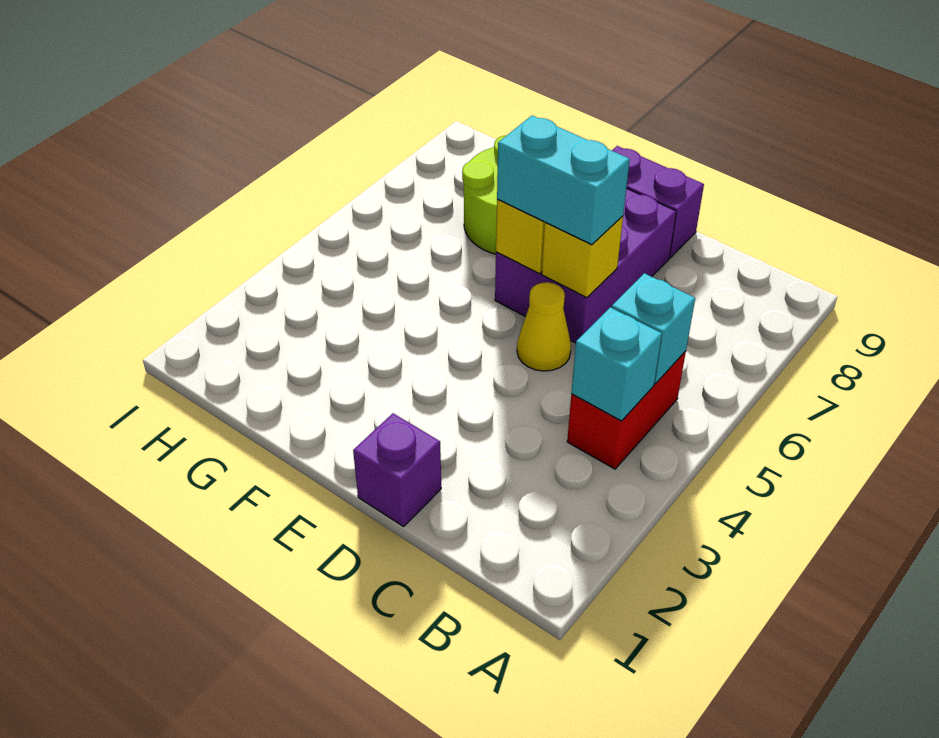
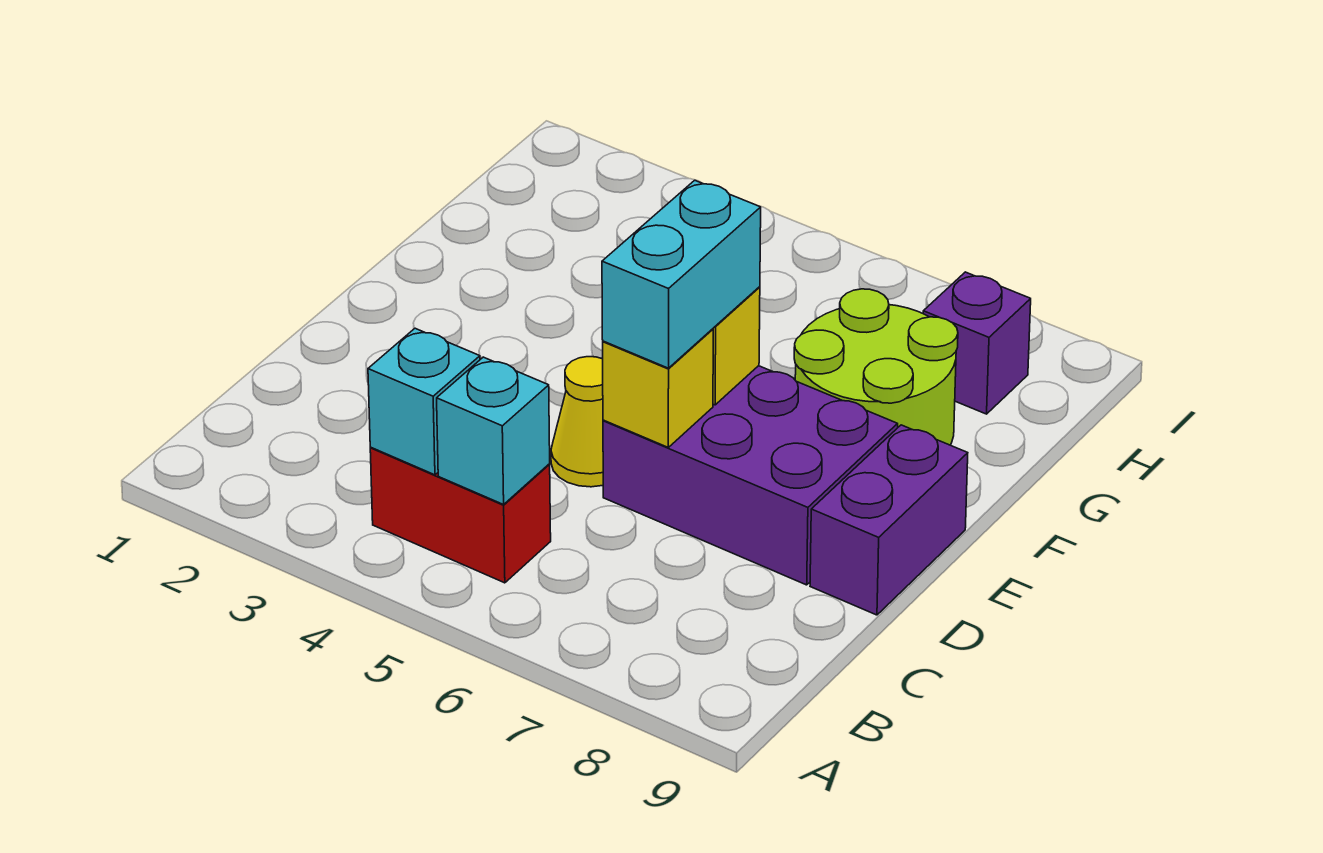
purple 1x1 brick [353,413,441,526] -> purple 1x1 brick moved to [923,272,1031,414]

